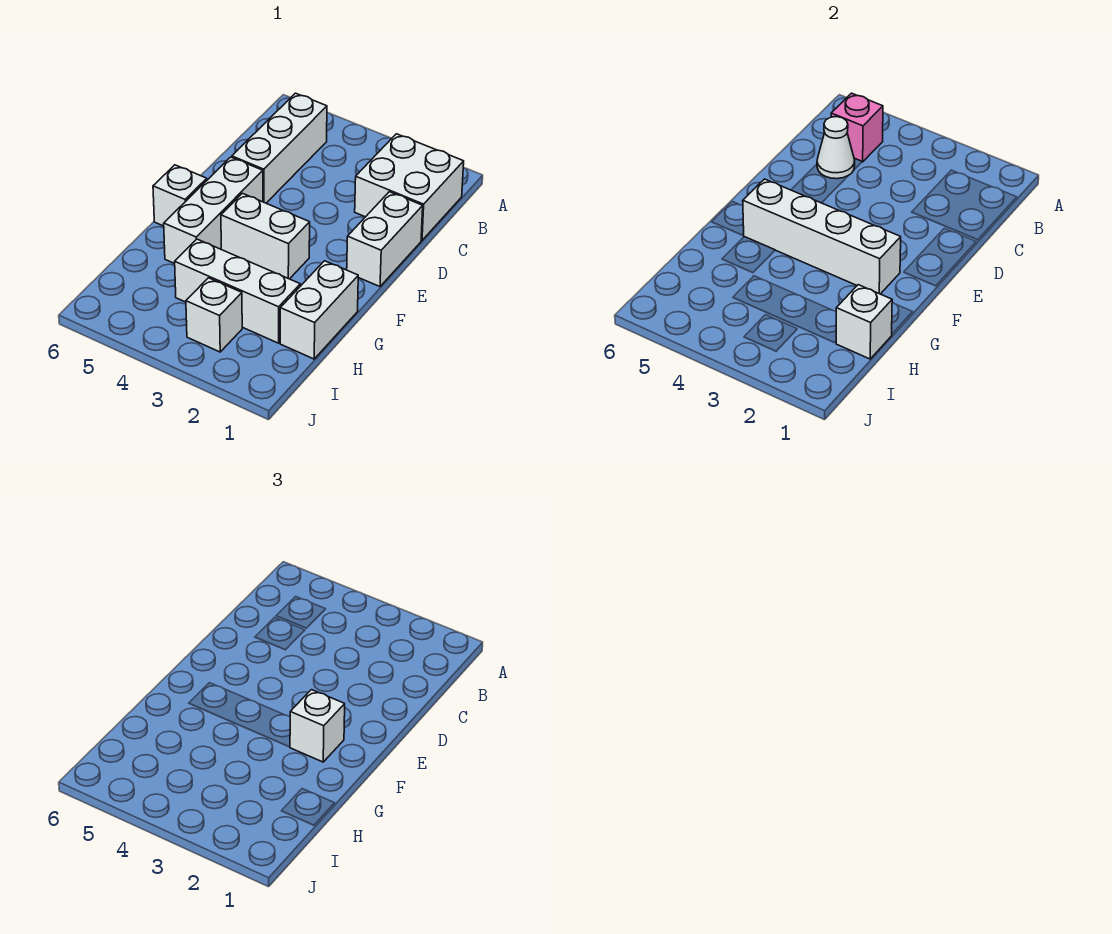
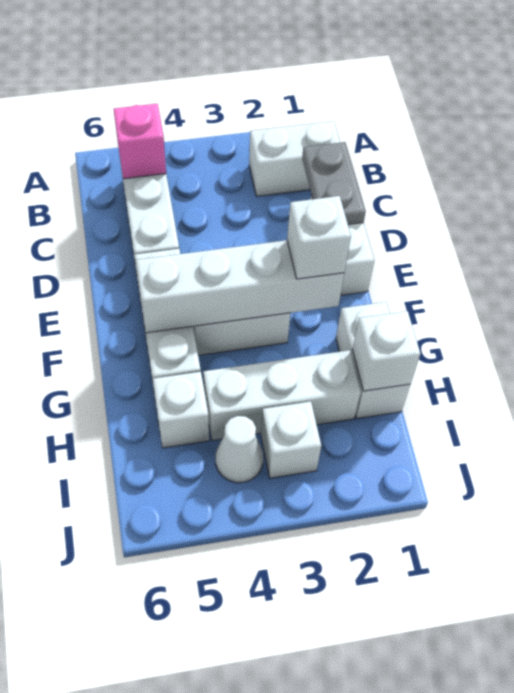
white 2x2 brick [355,134,464,240] -> white 1x2 brick [249,121,340,196]
none -> grey 1x2 plate [302,142,366,224]
white 1x1 cone [817,117,855,179] -> white 1x1 cone moved to [216,416,263,483]
white 1x1 brick [153,165,207,226] -> white 1x1 brick moved to [153,372,209,448]

